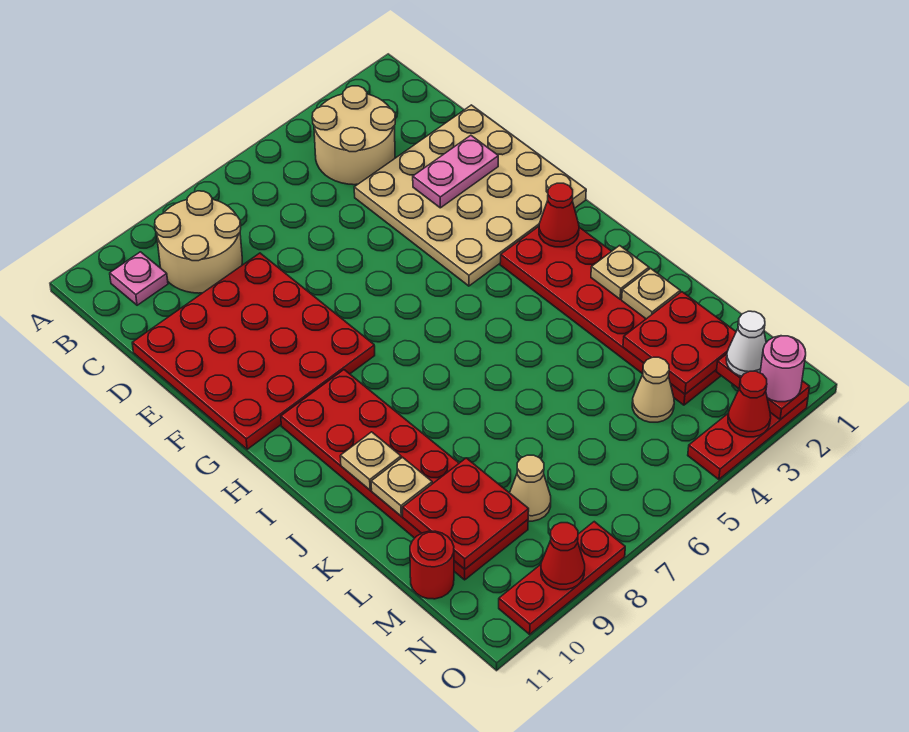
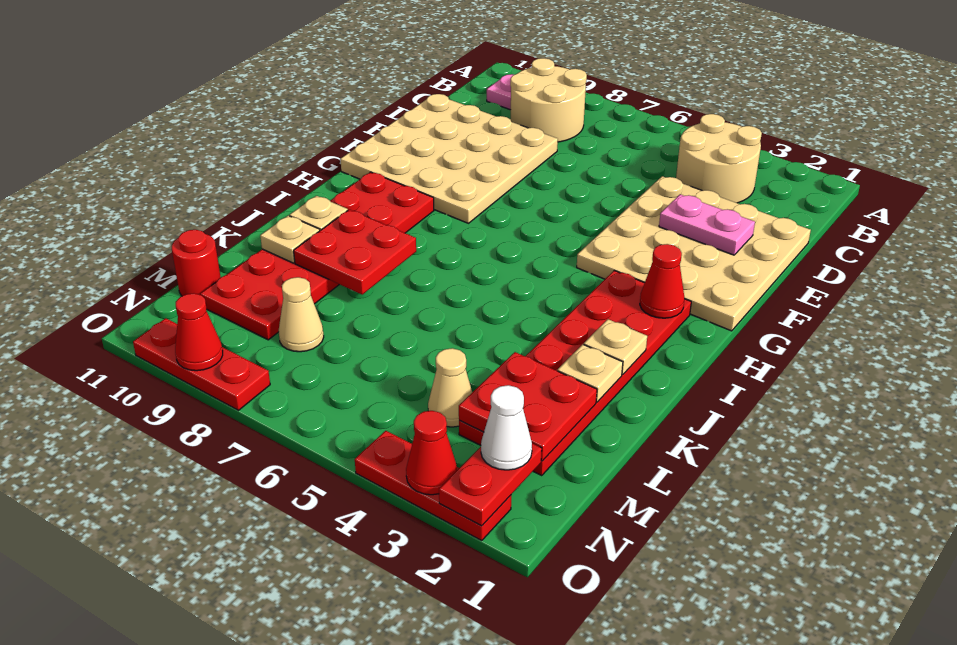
red 4x4 plate [132,253,375,449] -> tan 4x4 plate [340,94,558,223]
red 2x2 plate [403,458,529,569] -> red 2x2 plate moved to [294,210,416,294]
pink 1x1 round brick [760,336,806,402] -> none

